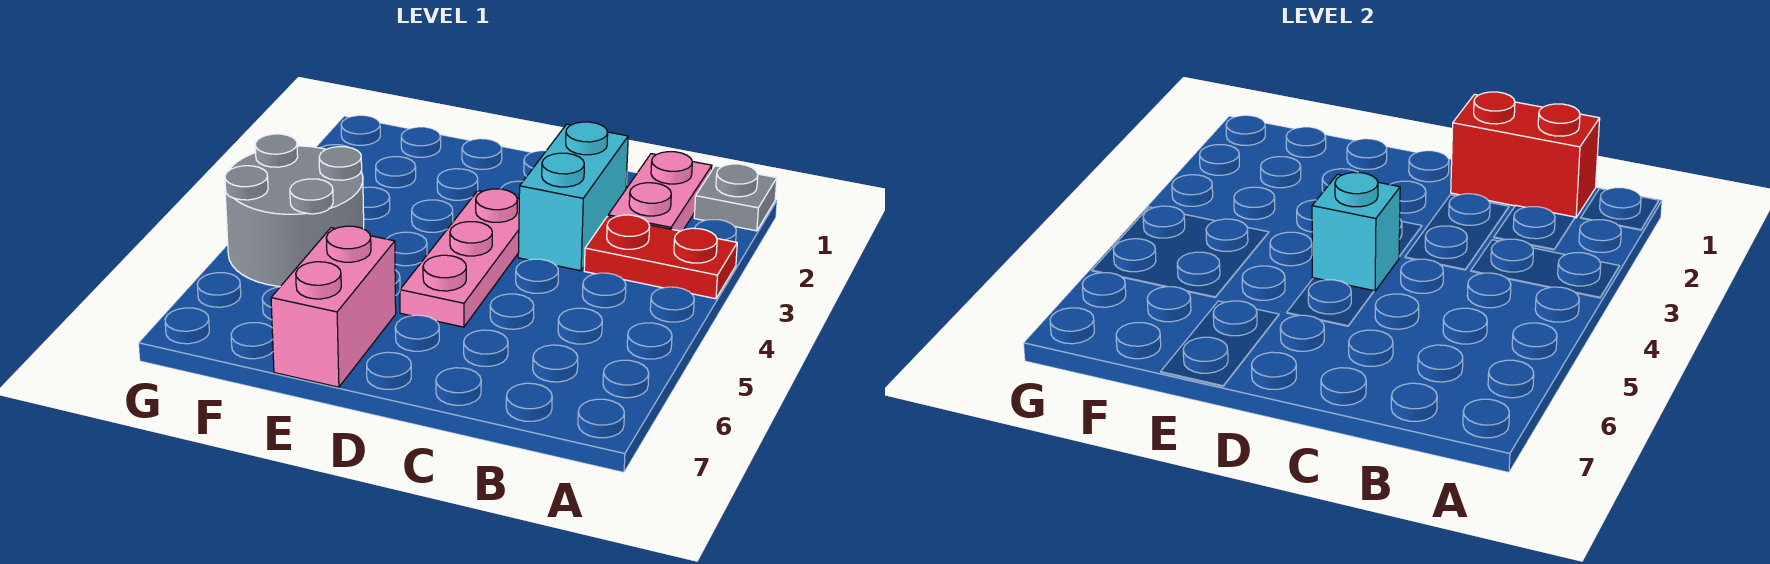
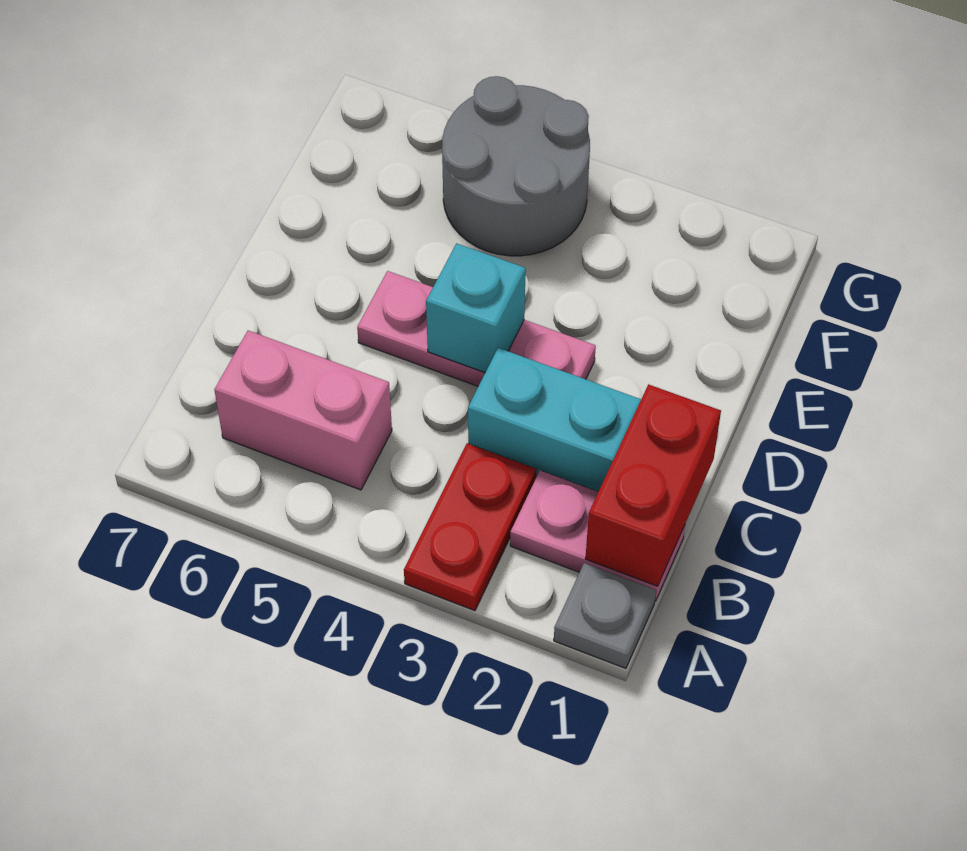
pink 1x2 brick [271,226,396,387] -> pink 1x2 brick moved to [215,331,392,490]

